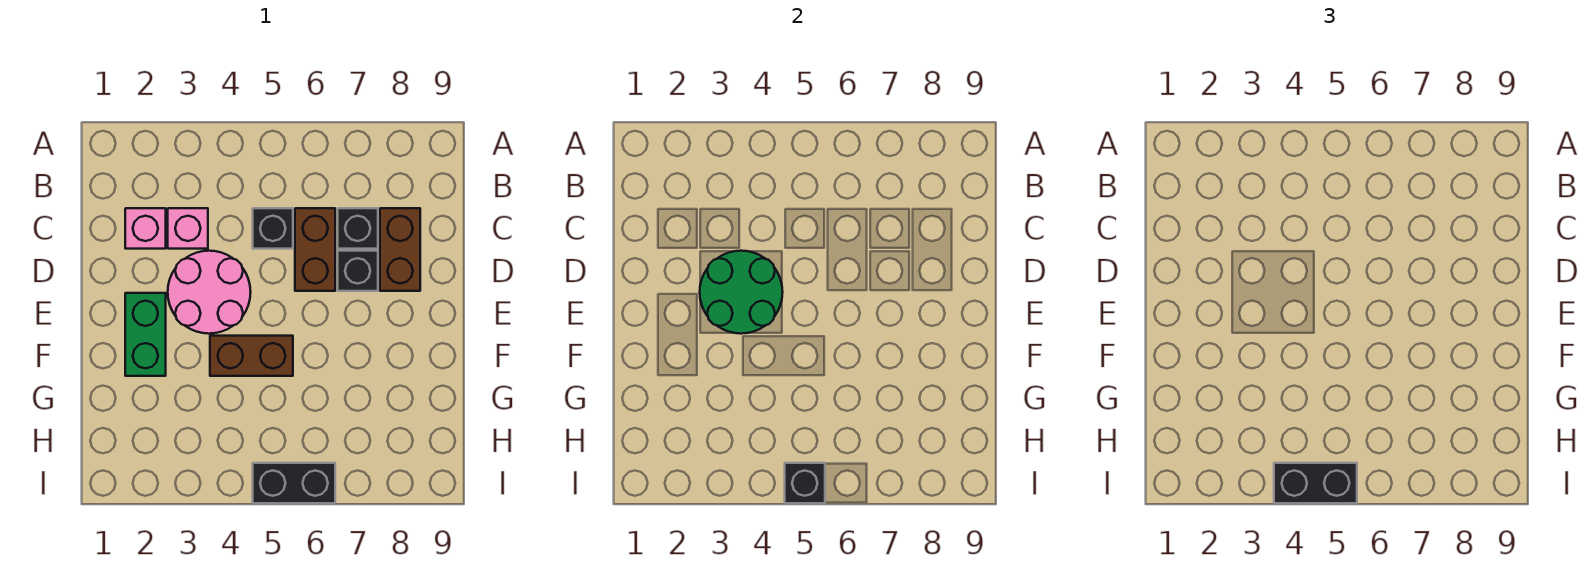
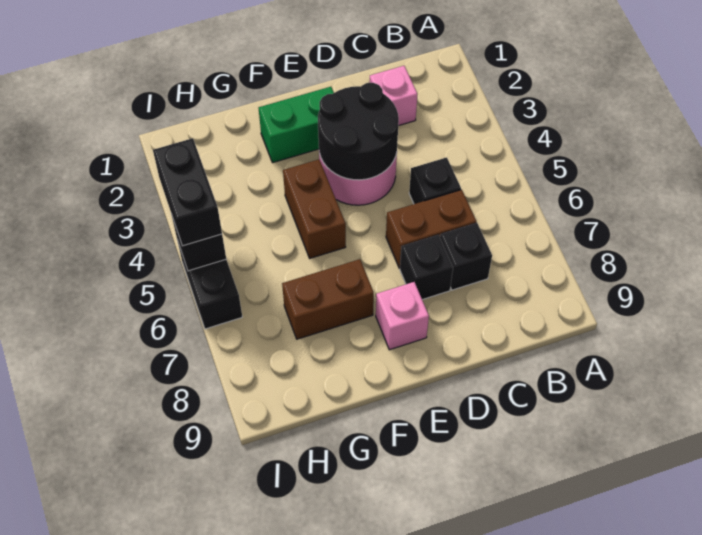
pink 1x1 brick [168,208,208,249] -> pink 1x1 brick moved to [376,282,429,350]
brown 1x2 brick [380,208,420,291] -> brown 1x2 brick moved to [282,259,374,339]
green 2x2 round brick [700,251,783,334] -> black 2x2 round brick [318,83,399,180]

